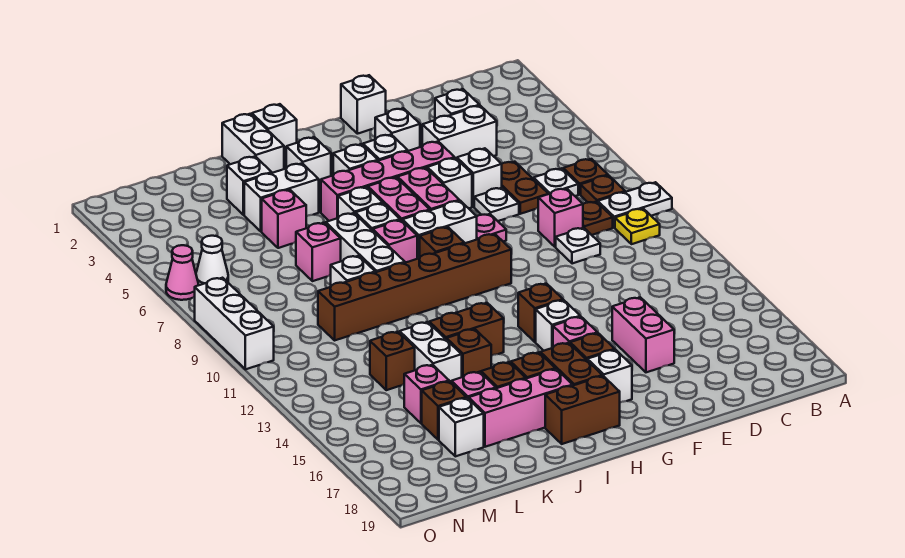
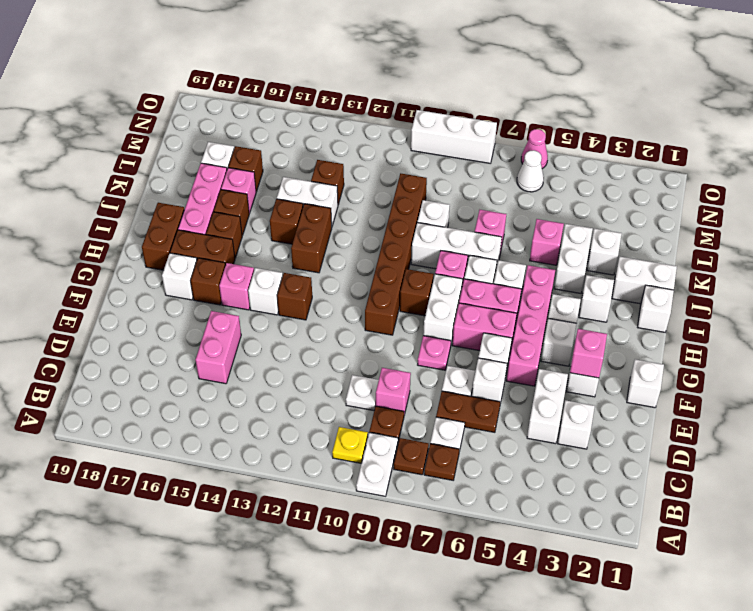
pink 1x2 brick [612,297,674,372] -> pink 1x2 brick turned to [195,311,241,384]
pink 1x1 brick [404,365,449,423] -> pink 1x1 brick moved to [570,329,607,378]

